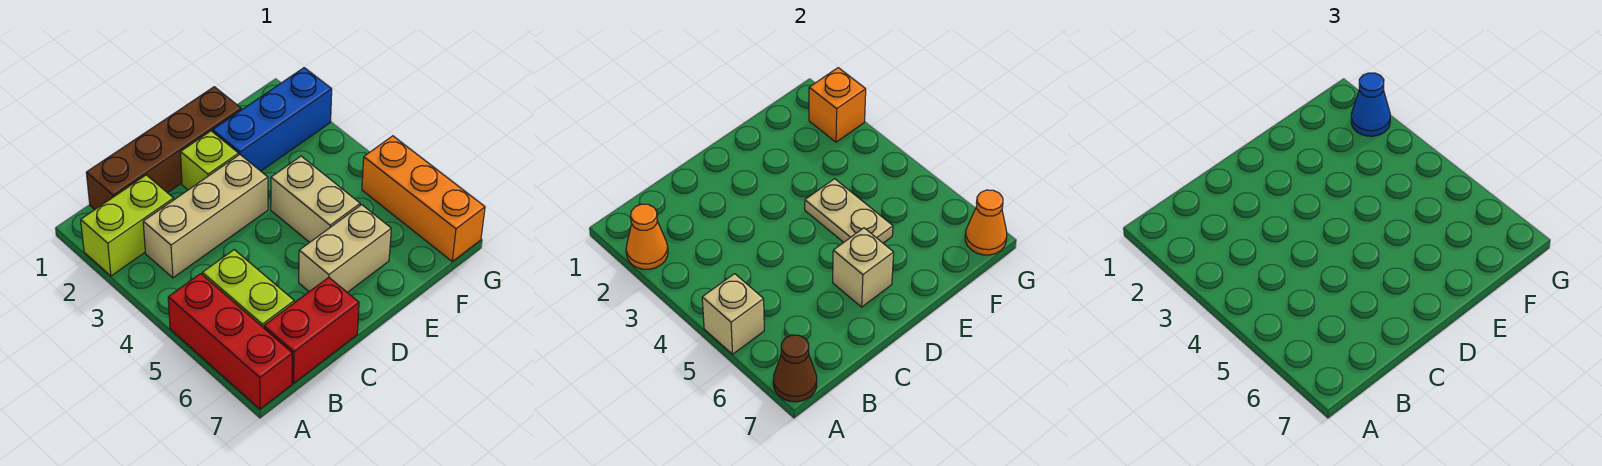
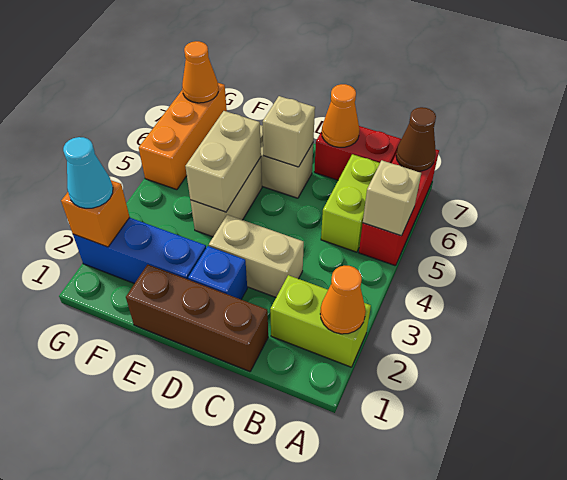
brown 1x4 brick [86,87,241,209] -> brown 1x3 brick [126,264,268,372]
tan 1x3 brick [143,155,268,278] -> tan 1x2 brick [209,215,304,297]
none -> orange 1x1 cone [322,84,360,147]
lime 1x1 brick [181,131,239,190] -> blue 1x1 brick [188,246,247,299]
tan 1x2 plate [805,179,893,243] -> tan 1x2 brick [185,111,261,212]
blue 1x1 cone [1351,73,1390,136] -> cyan 1x1 cone [63,137,113,208]

